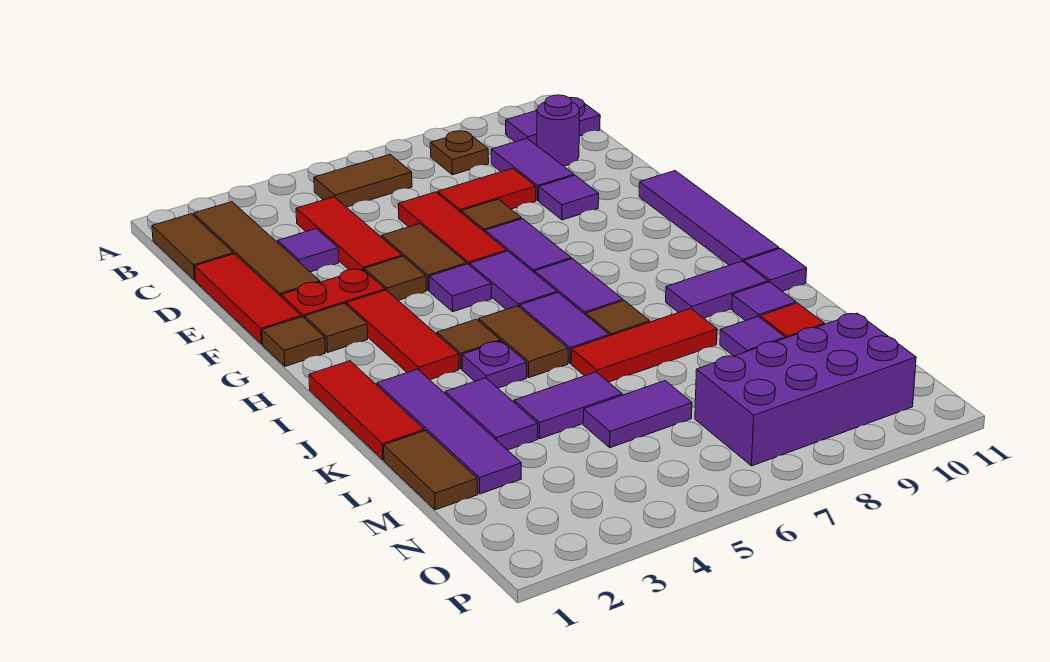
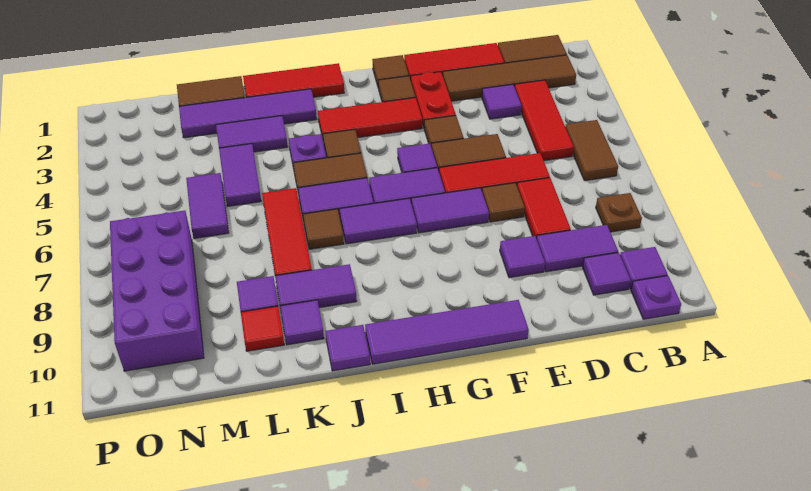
red 1x3 tile [296,197,402,270] -> red 1x3 tile turned to [514,80,574,161]
purple 1x1 round brick [537,95,579,166] -> purple 1x1 tile [583,253,631,295]
purple 1x2 tile [666,261,768,318] -> purple 1x2 tile turned to [275,264,357,308]

